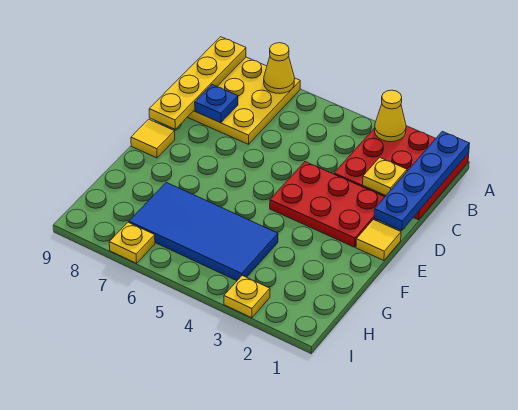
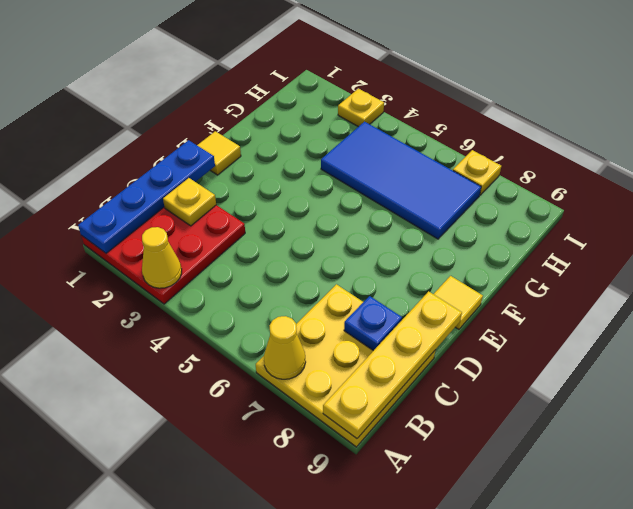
red 2x3 plate [270,162,384,247] -> none

